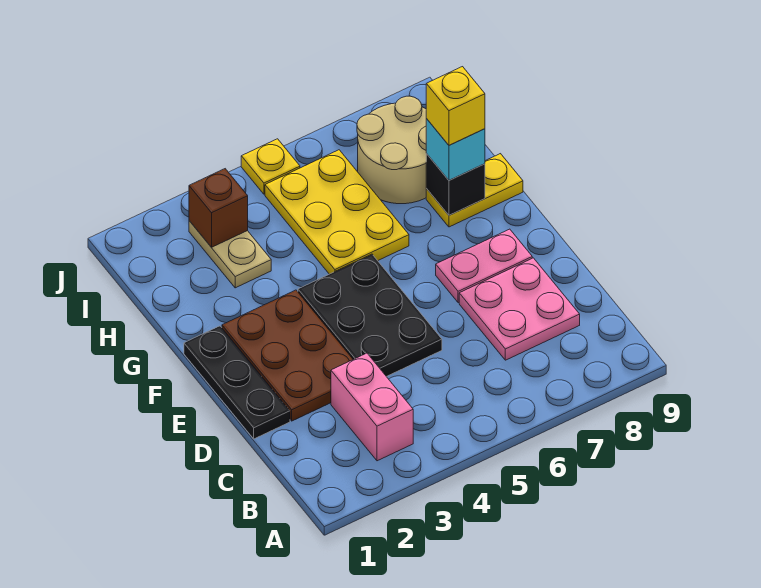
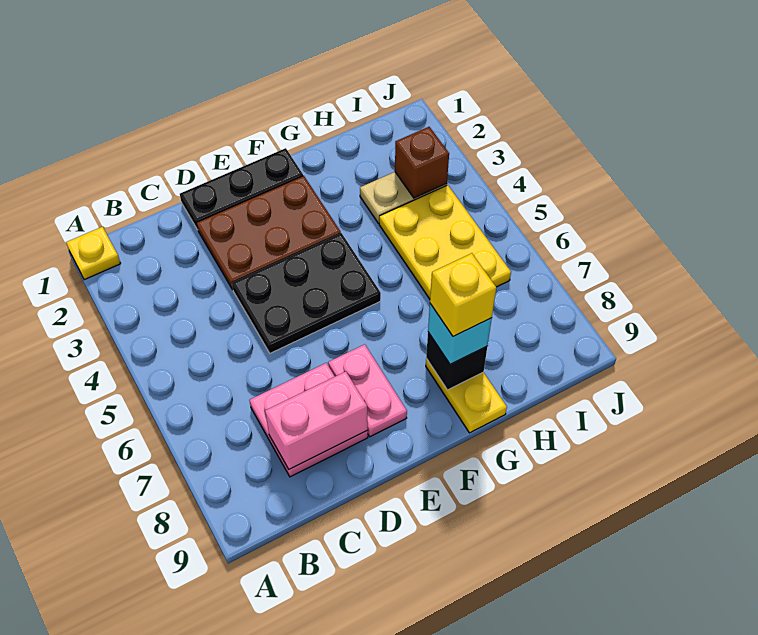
pink 1x2 brick [331,353,413,461] -> pink 1x2 brick moved to [265,372,368,469]
yellow 2x3 plate [265,150,409,274] -> yellow 2x3 plate turned to [379,185,511,299]
tan 2x2 round brick [357,96,426,204] -> none
yellow 1x1 plate [241,139,300,194] -> yellow 1x1 plate moved to [66,227,121,280]

